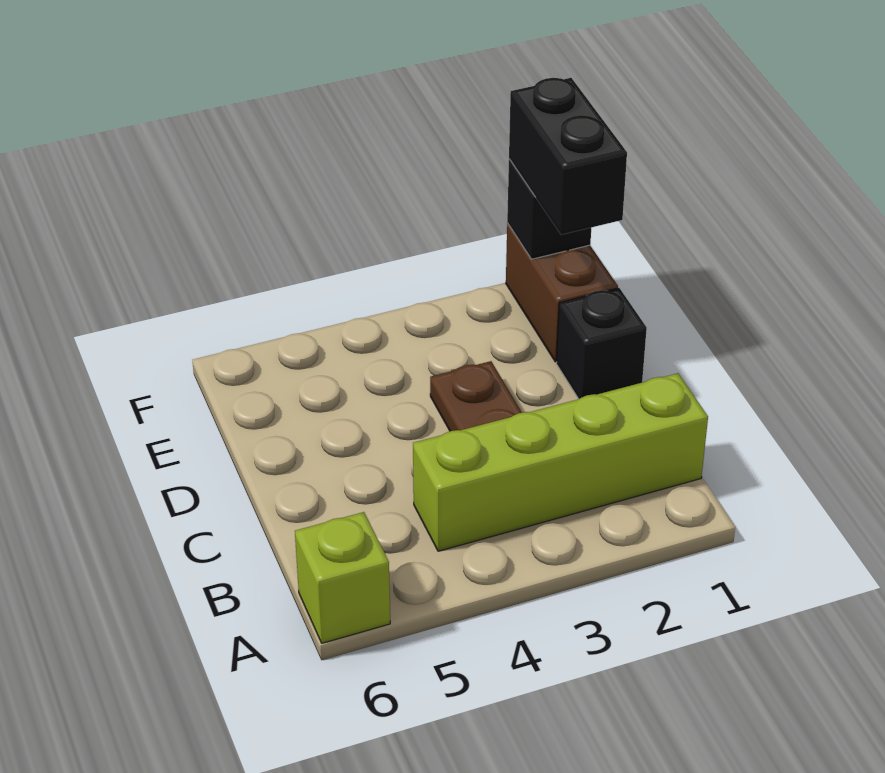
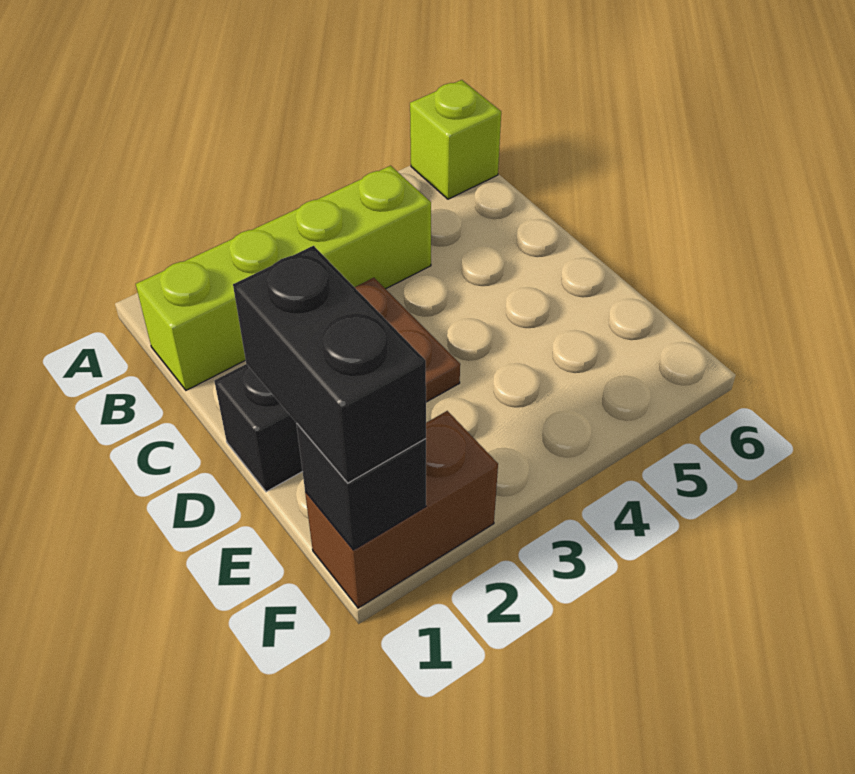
brown 1x2 brick [506,223,618,362] -> brown 1x2 brick turned to [305,411,498,608]

